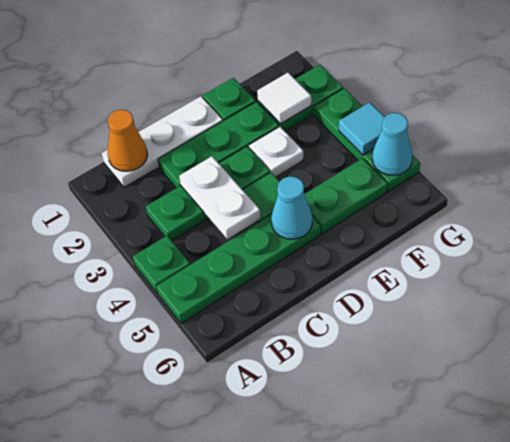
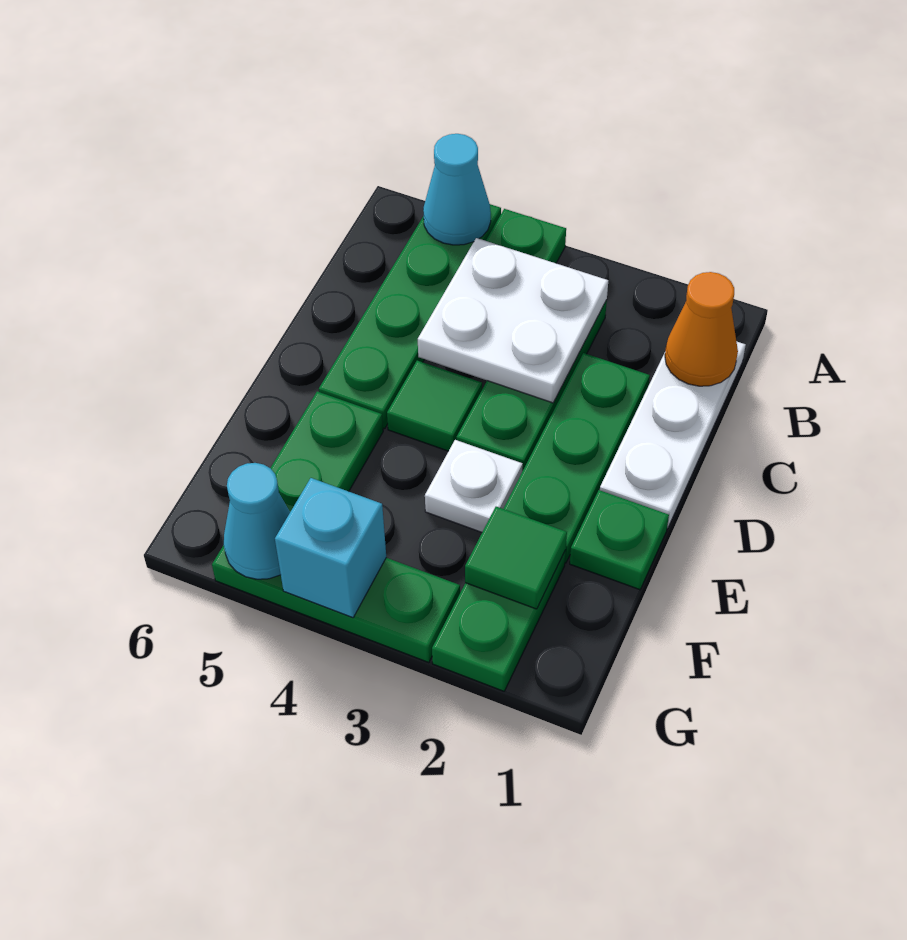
white 1x2 plate [179,156,261,239] -> white 2x2 plate [418,238,608,403]
cyan 1x1 cone [271,176,312,239] -> cyan 1x1 cone moved to [423,134,491,245]
white 1x1 tile [257,73,311,124] -> green 1x1 tile [465,507,567,609]
cyan 1x1 tile [339,102,384,155] -> cyan 1x1 brick [275,478,386,618]

